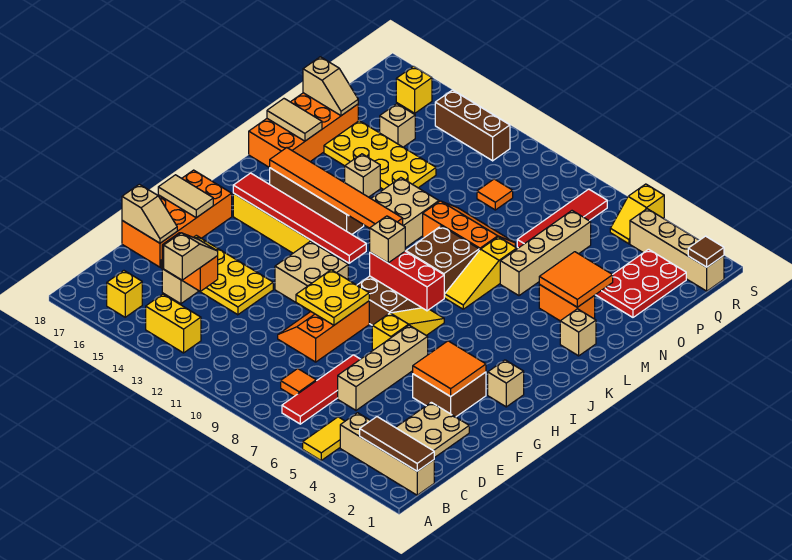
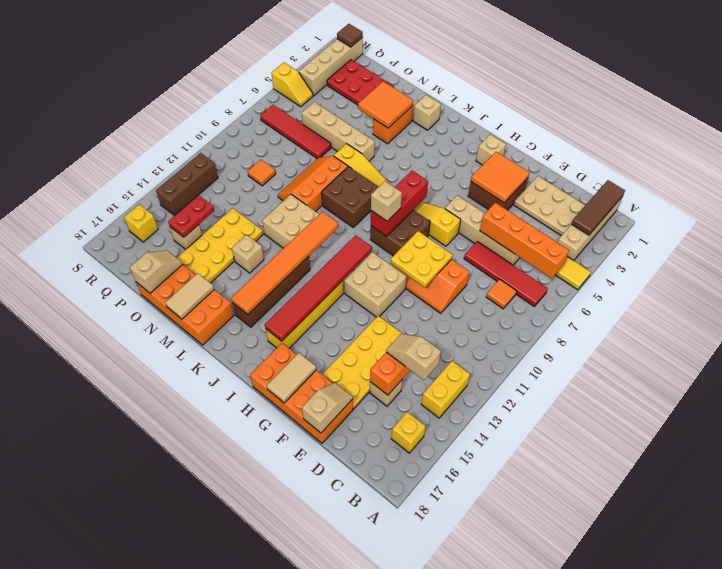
none -> orange 1x4 brick [480,203,569,278]
none -> red 1x2 plate [168,195,214,237]

